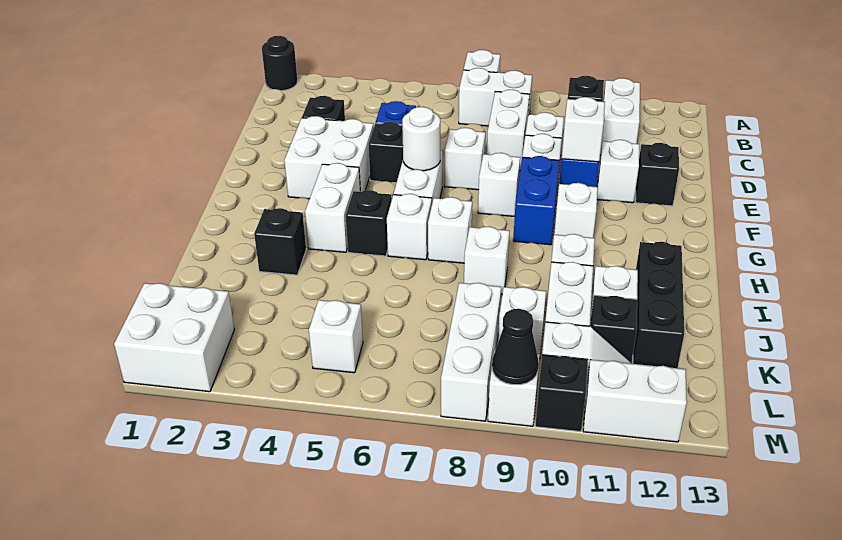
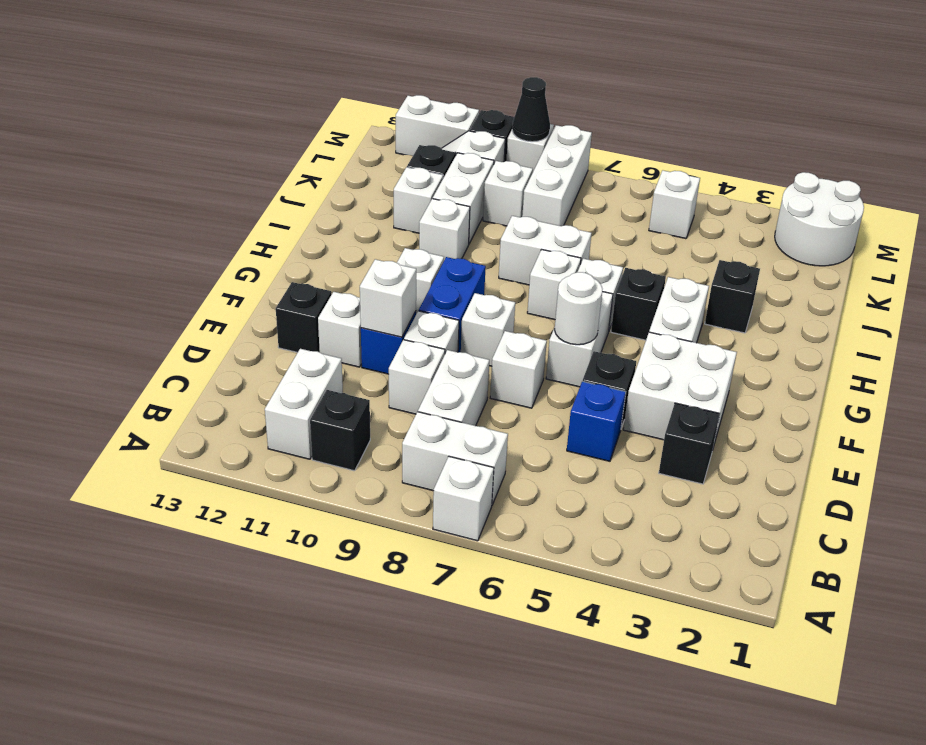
black 1x1 round brick [262,36,298,91] -> none
white 1x1 brick [464,226,509,294] -> white 1x2 brick [499,216,592,285]
black 1x3 brick [633,242,684,368] -> none
white 2x2 brick [114,283,234,392] -> white 2x2 round brick [775,172,864,266]

